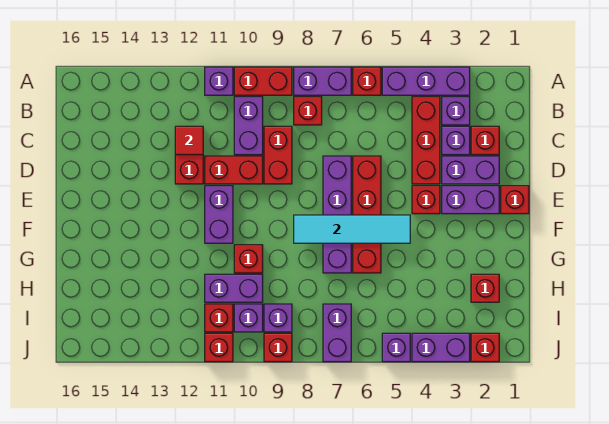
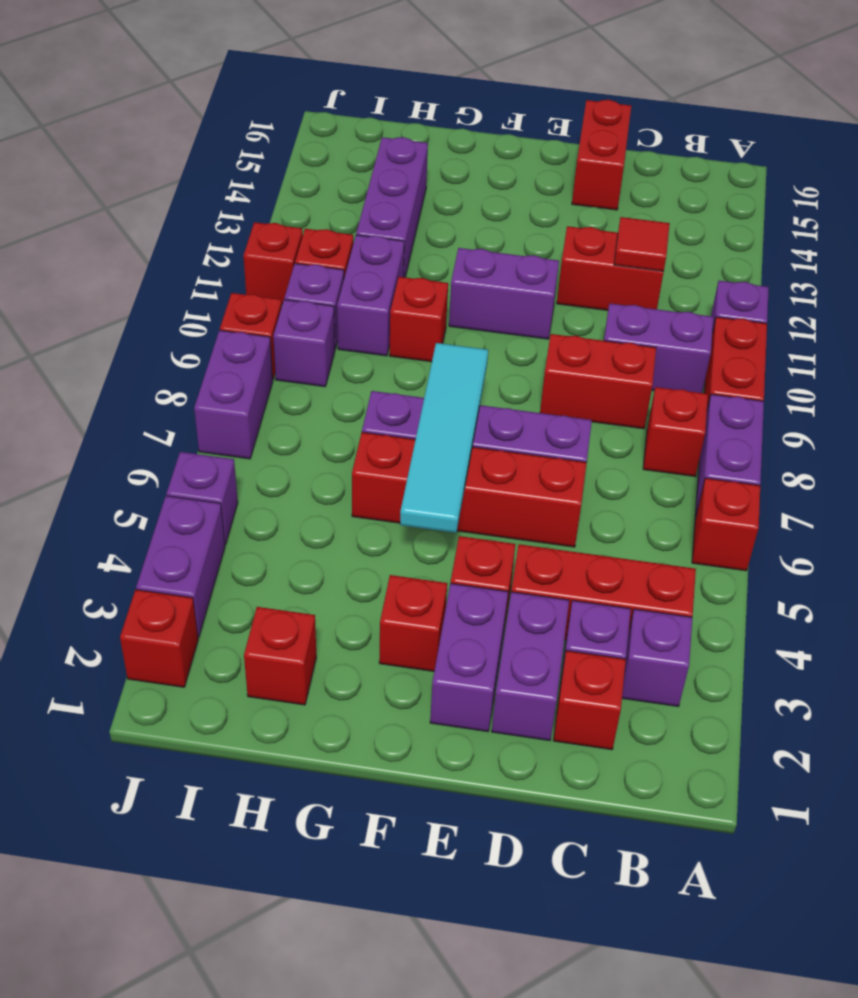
purple 1x3 brick [382,67,470,95] -> purple 1x3 brick moved to [356,137,428,277]
red 1x2 brick [205,156,263,184] -> red 1x2 brick moved to [572,100,631,210]
red 1x1 brick [501,186,529,214] -> red 1x1 brick moved to [379,575,447,671]
purple 1x2 brick [323,304,351,362] -> purple 1x2 brick turned to [194,330,273,459]

